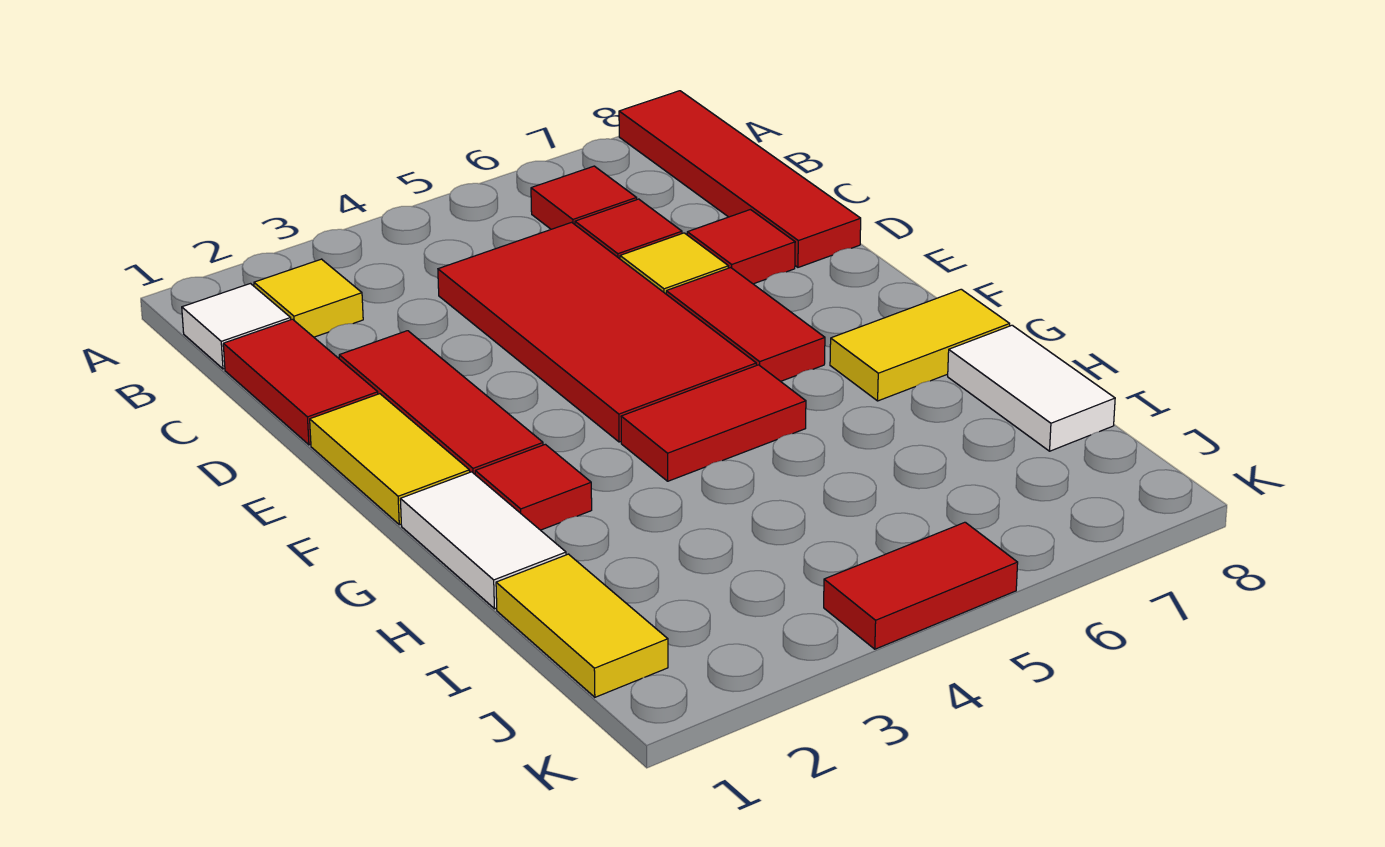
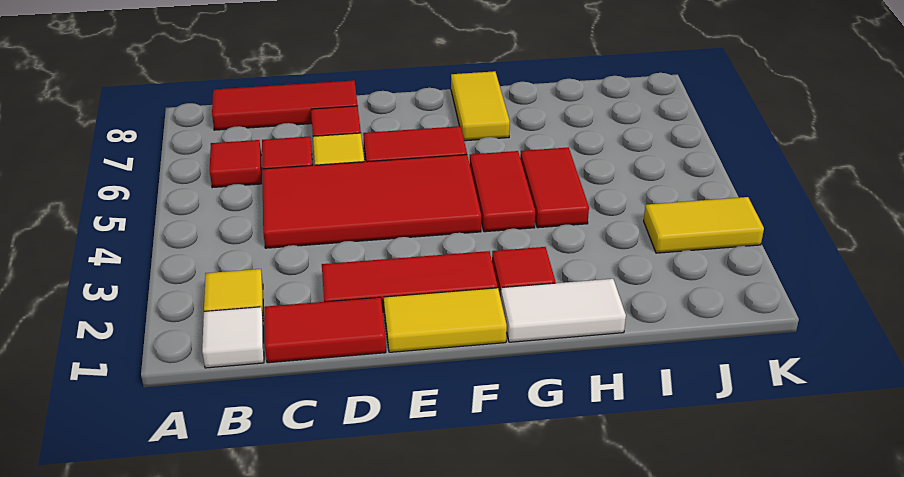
red 1x4 tile [619,91,861,267] -> red 1x3 tile [212,80,358,130]
white 1x2 tile [948,325,1115,451] -> none
yellow 1x2 tile [496,554,668,697] -> yellow 1x2 tile moved to [644,197,764,253]
red 1x2 tile [824,522,1018,649] -> red 1x2 tile moved to [520,147,589,228]

